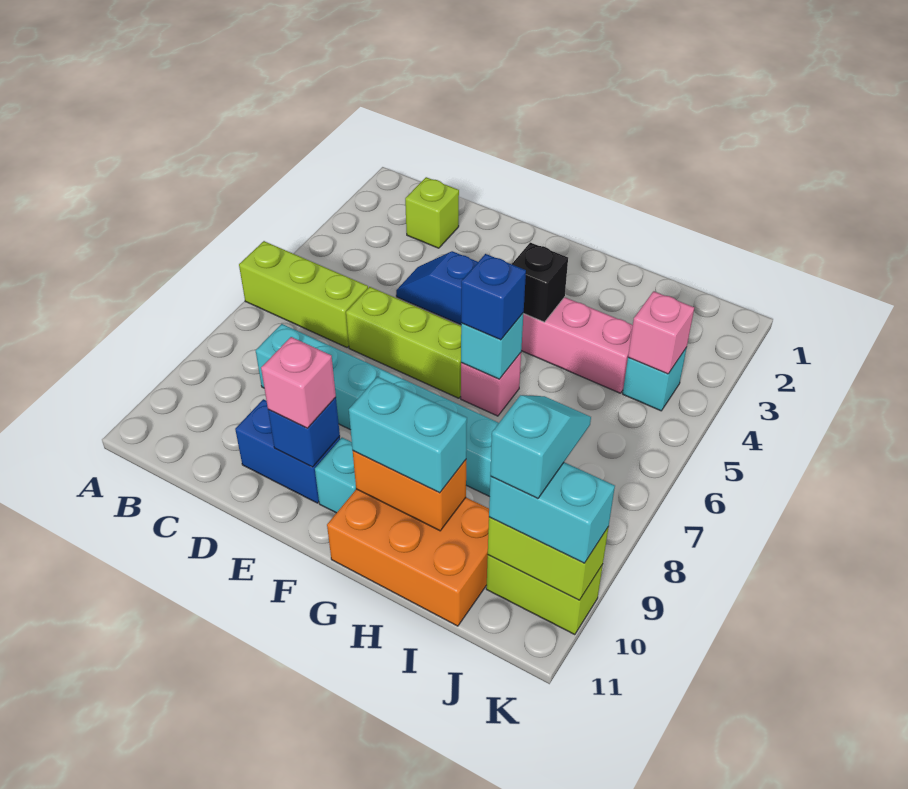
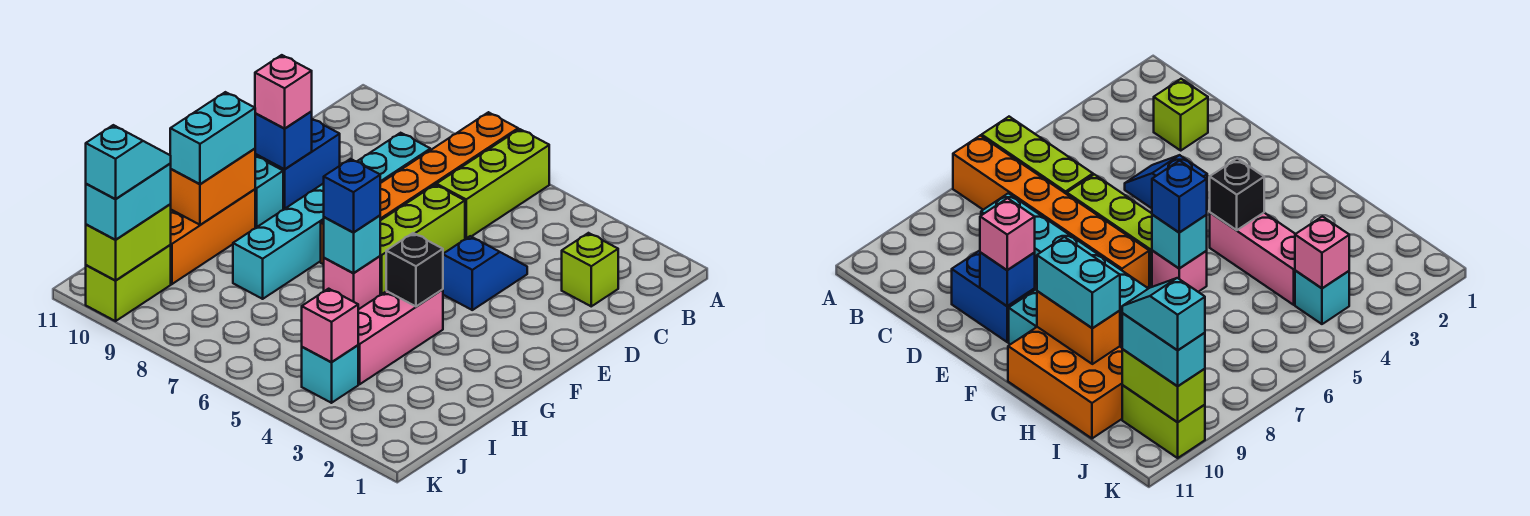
none -> orange 1x6 brick [321,112,518,264]
cyan 1x2 slope [490,395,591,499] -> cyan 1x2 slope turned to [86,125,171,199]

